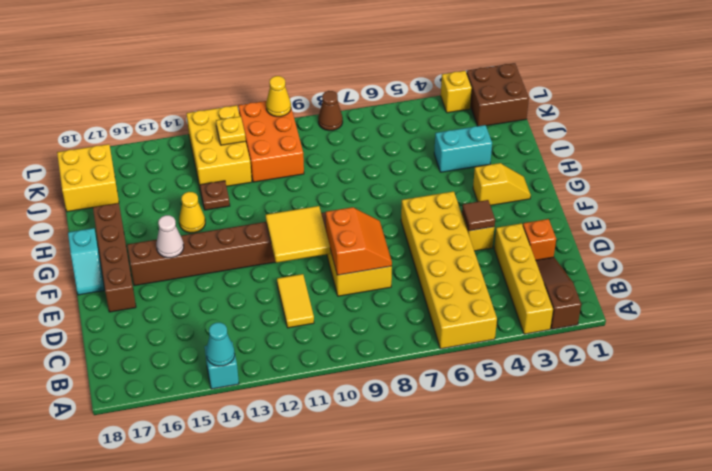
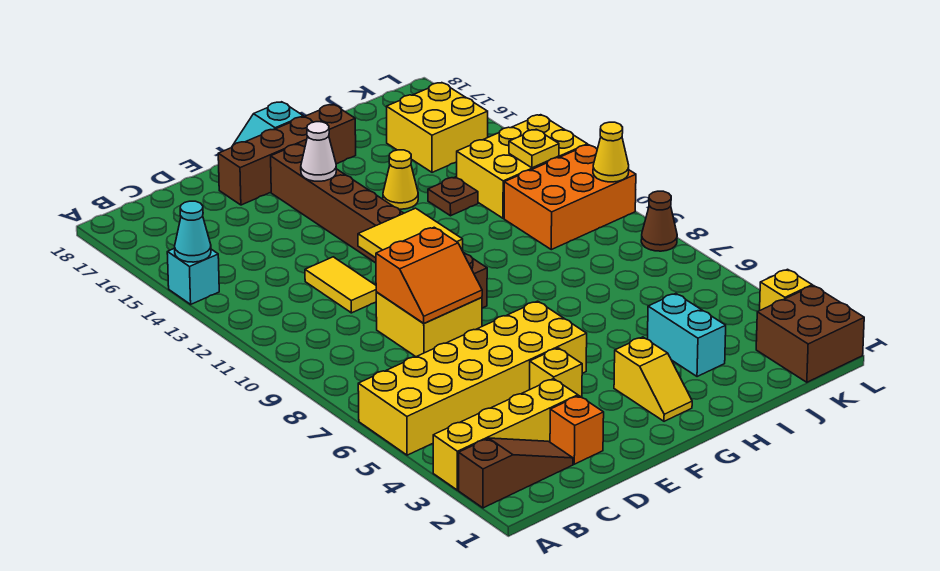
yellow 1x2 tile [277,274,314,328] -> yellow 1x2 tile turned to [305,257,376,313]
brown 1x1 tile [462,200,495,231] -> none
yellow 2x2 brick [57,144,119,212] -> yellow 2x2 brick moved to [386,83,488,172]

